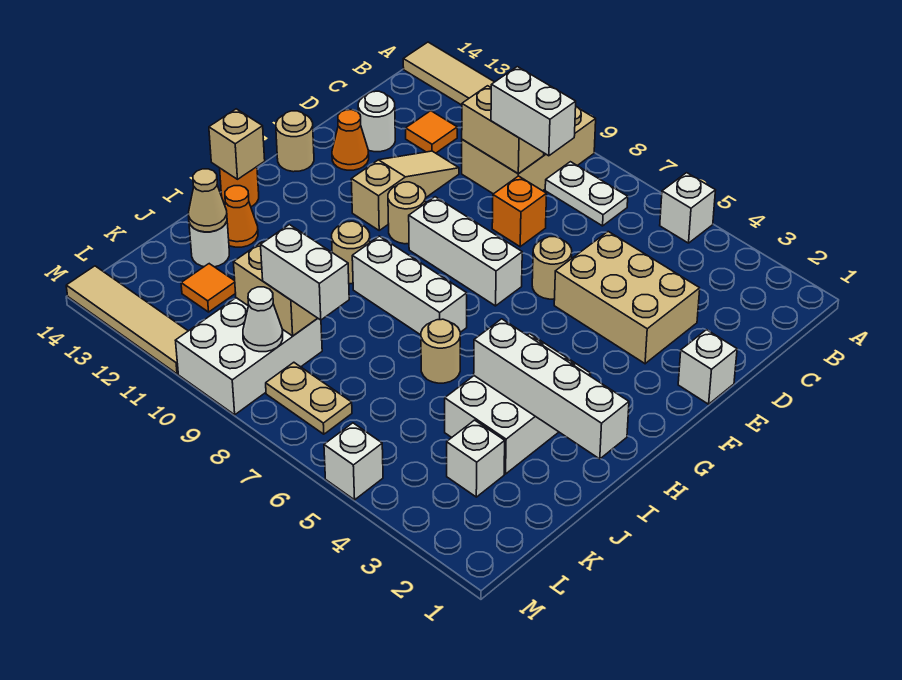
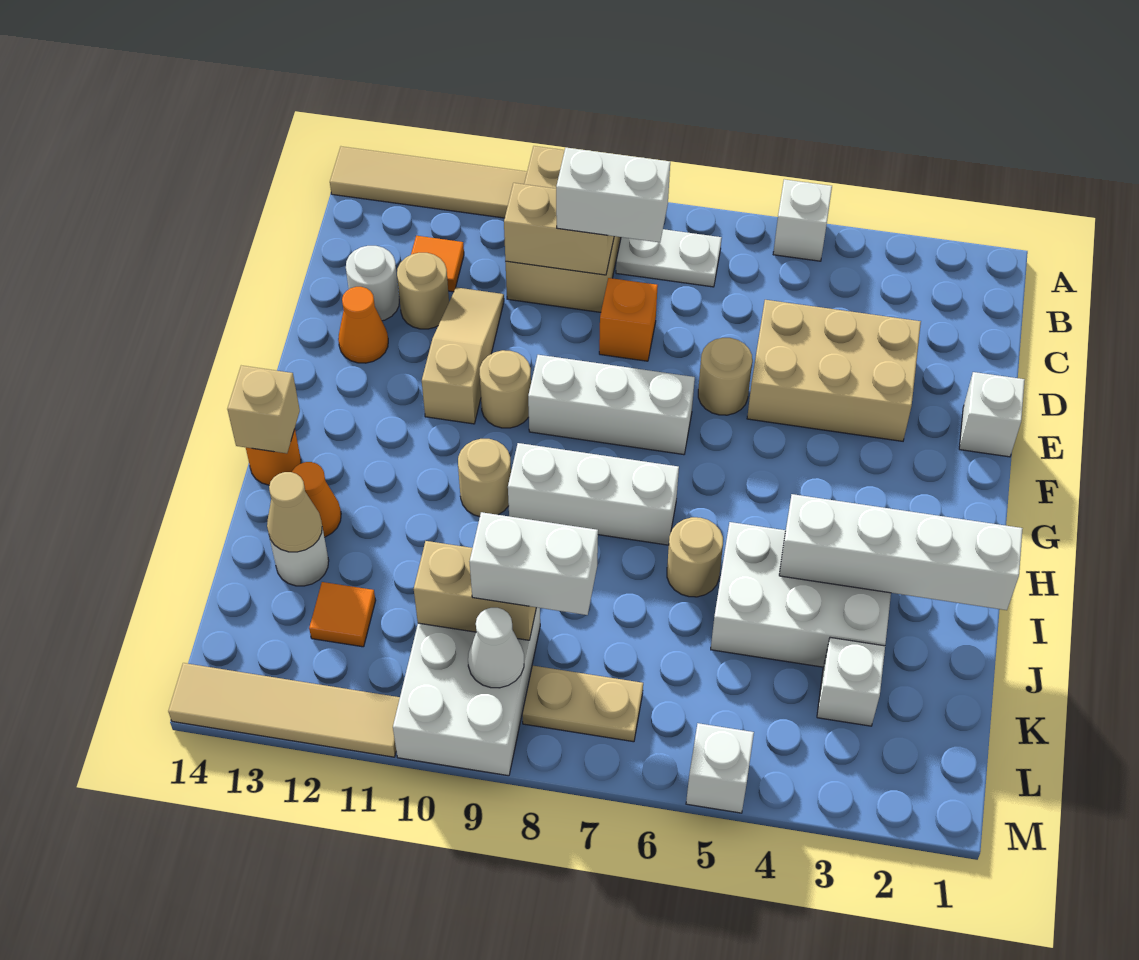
tan 1x1 round brick [276,111,314,172] -> tan 1x1 round brick moved to [397,253,449,329]
white 2x3 brick [445,334,591,474] -> white 2x3 brick turned to [711,522,891,667]

